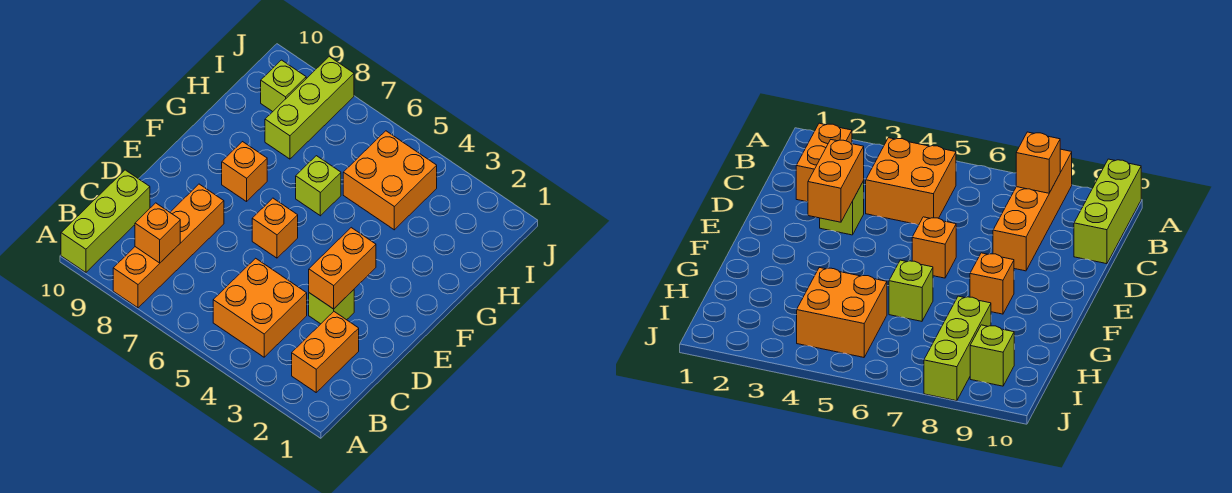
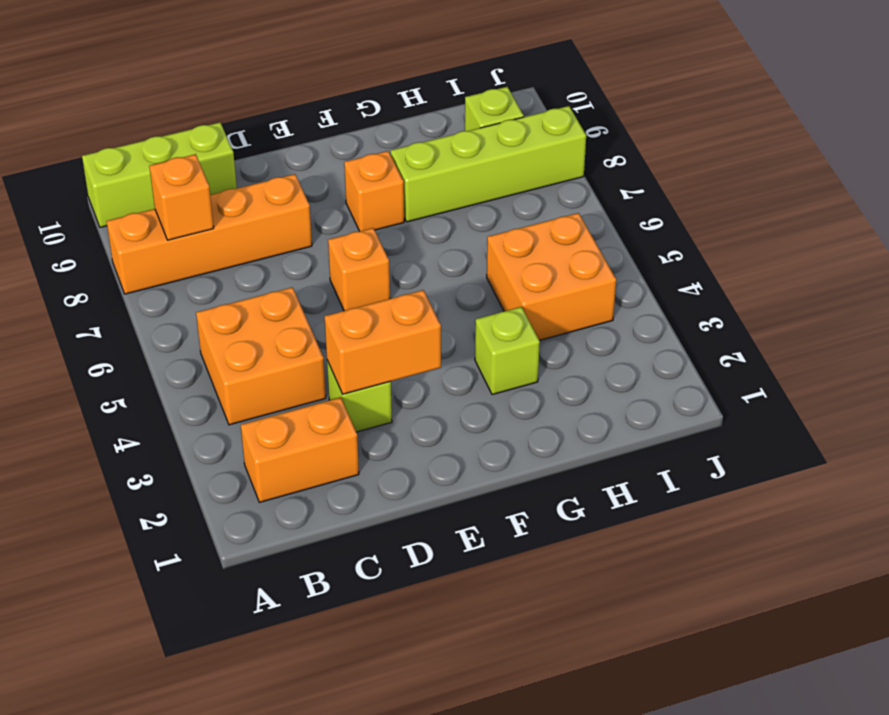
lime 1x1 brick [296,156,341,216] -> lime 1x1 brick moved to [475,307,540,395]
lime 1x3 brick [265,57,354,159] -> lime 1x4 brick [391,106,586,222]

